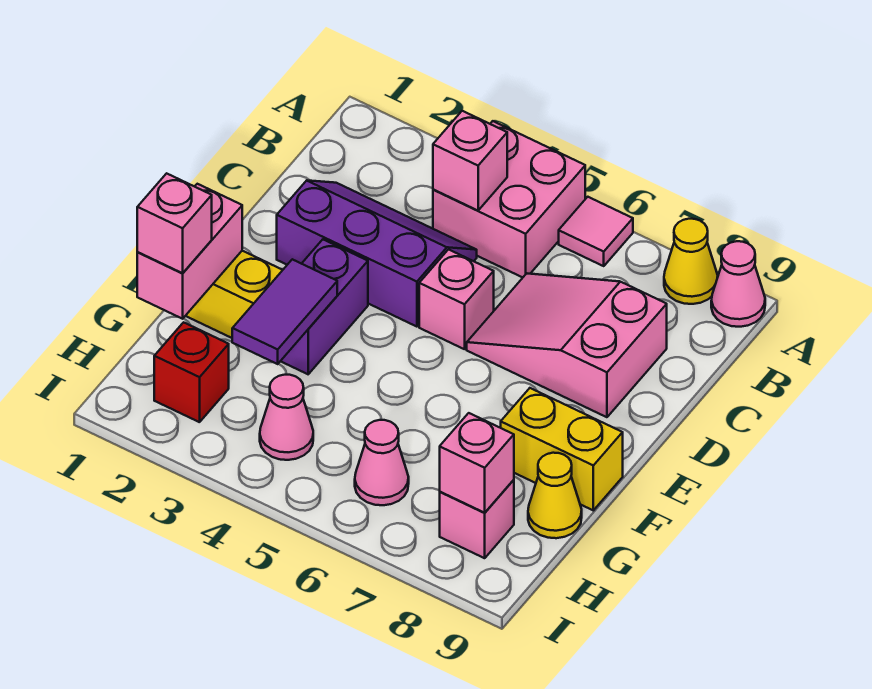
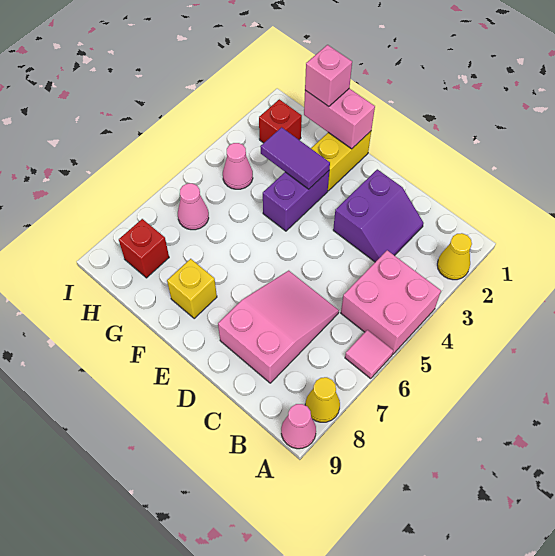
pink 1x1 brick [433,111,507,210] -> none
purple 2x3 slope [277,180,477,327] -> purple 2x2 slope [333,169,424,262]
pink 1x1 brick [419,249,494,349] -> none
purple 1x2 brick [281,240,368,374] -> purple 1x2 brick turned to [263,171,329,231]
yellow 1x2 brick [501,388,623,510] -> yellow 1x1 brick [167,259,217,319]
yellow 1x1 cone [528,453,582,538] -> yellow 1x1 cone moved to [437,233,472,280]
pink 1x1 brick [440,480,514,558] -> red 1x1 brick [119,219,169,278]
pink 1x1 brick [440,413,514,513] -> none

